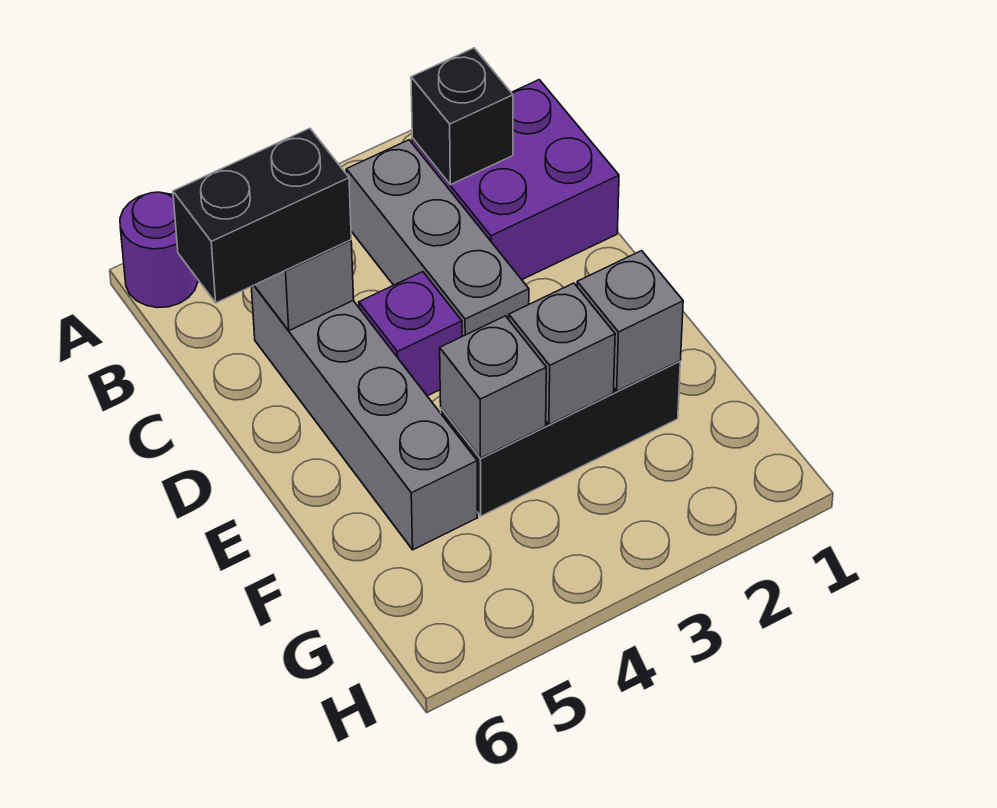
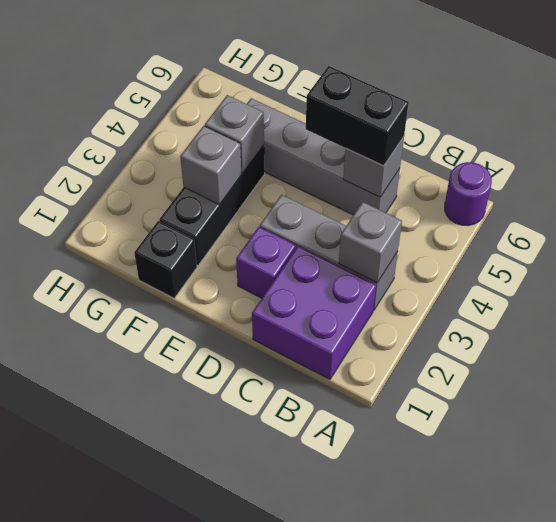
black 1x1 brick [411,48,513,185] -> black 1x1 brick moved to [134,221,197,298]
black 1x2 brick [173,128,351,303] -> black 1x2 brick turned to [306,66,409,166]
purple 1x1 brick [359,272,462,396] -> purple 1x1 brick moved to [236,227,296,298]
grey 1x1 brick [577,251,683,391] -> grey 1x1 brick moved to [339,202,402,283]

